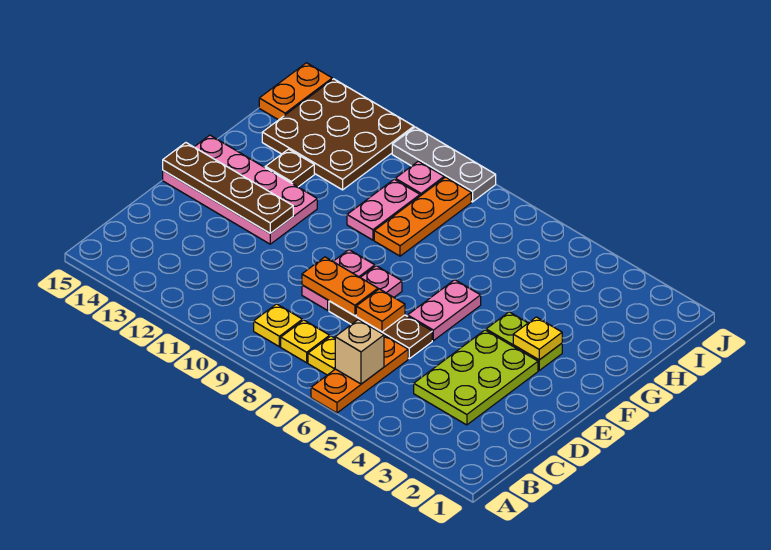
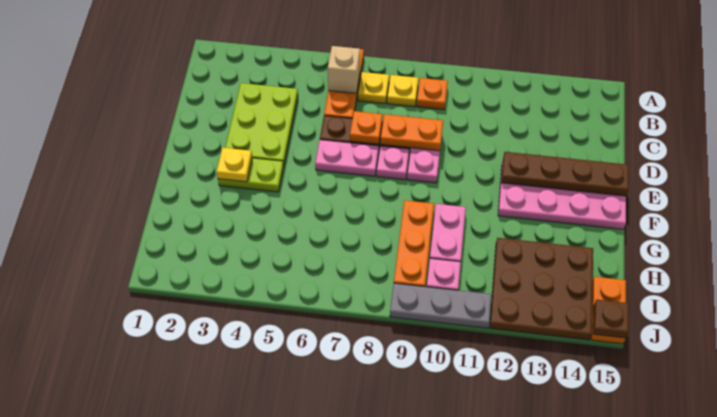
yellow 1x1 plate [254,304,302,347] -> orange 1x1 plate [417,78,448,110]
pink 1x2 plate [408,280,481,341] -> pink 1x2 plate turned to [315,140,379,176]
brown 1x1 plate [265,149,314,187] -> brown 1x1 plate moved to [593,300,629,338]

